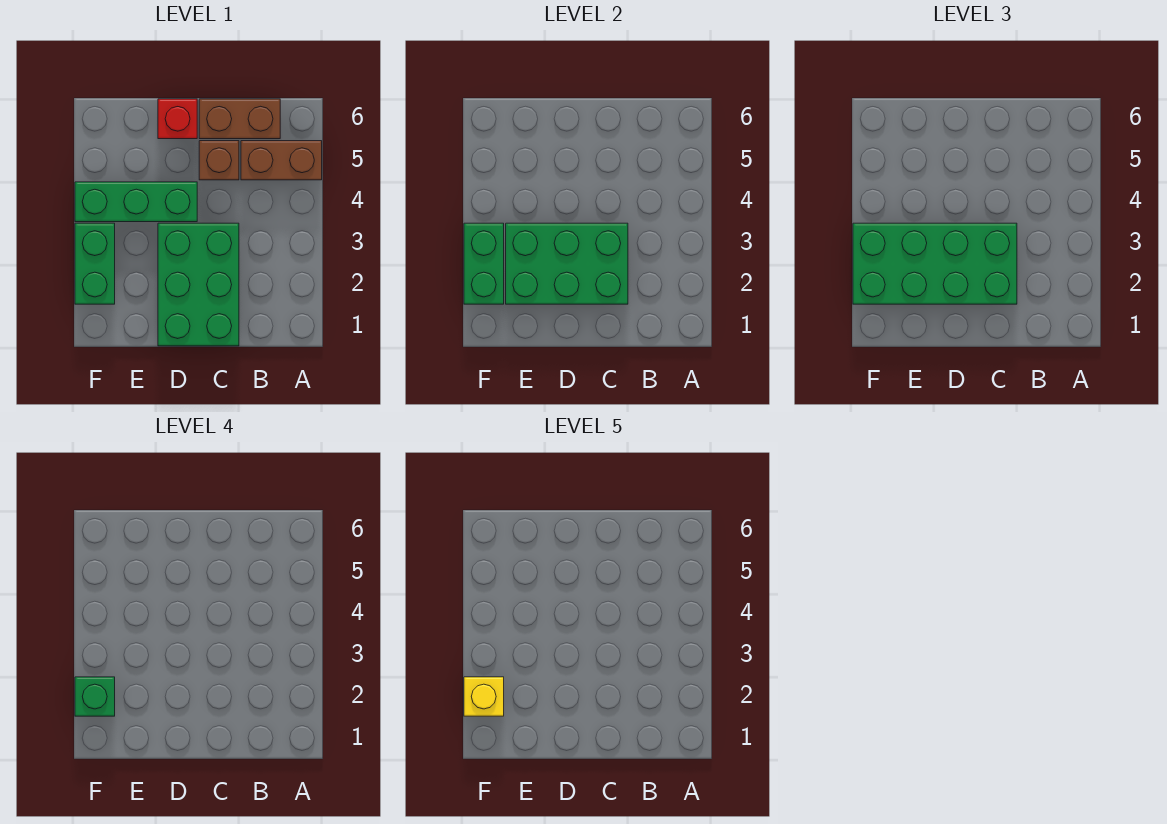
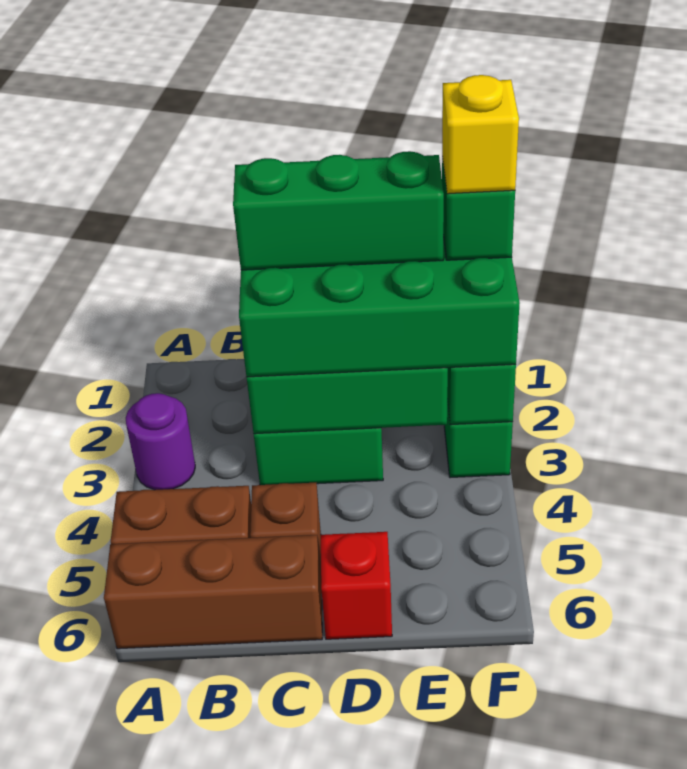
none -> purple 1x1 round brick [126,393,195,490]
brown 1x2 brick [199,99,280,139] -> brown 1x3 brick [104,535,322,649]
green 1x3 brick [75,182,197,222] -> green 1x3 brick moved to [233,151,444,270]

